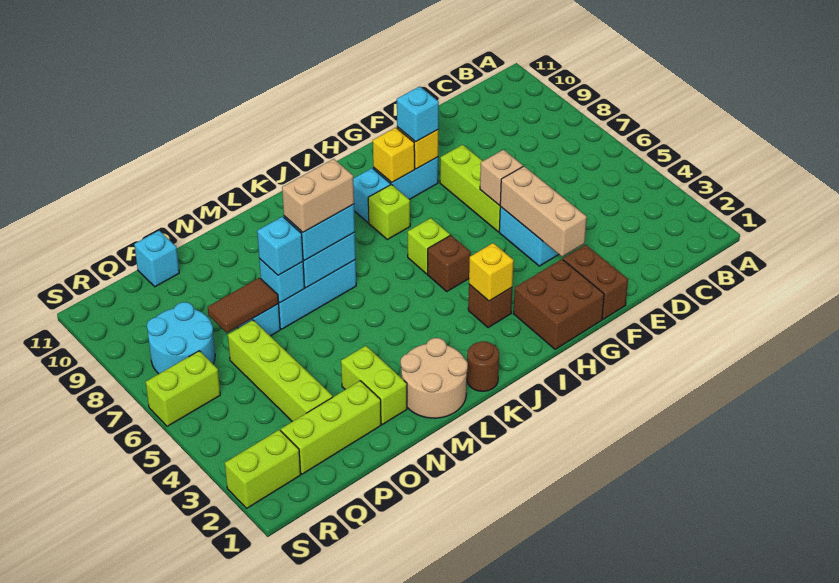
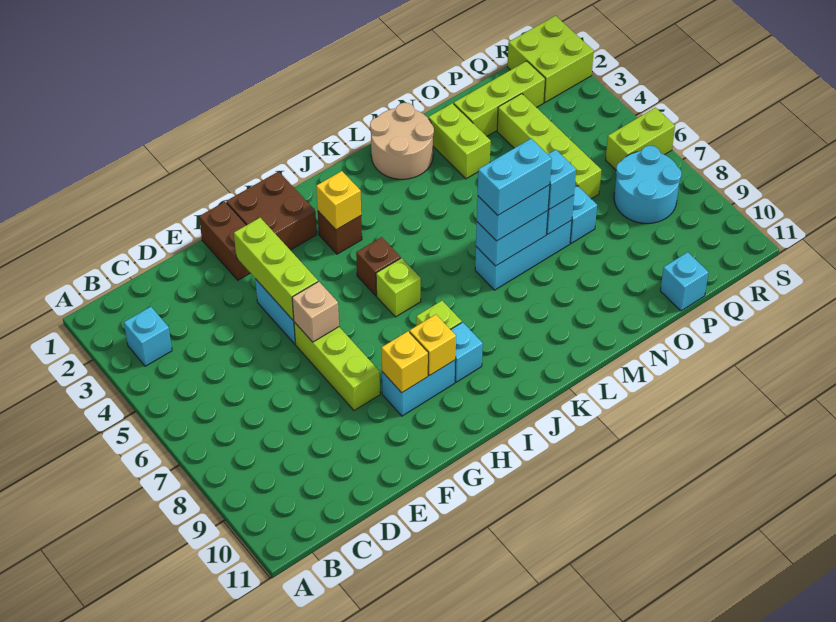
tan 1x3 brick [500,166,587,257] -> lime 1x3 brick [234,218,318,320]
cyan 1x1 brick [397,86,439,142] -> cyan 1x1 brick moved to [124,307,172,366]
brown 1x1 round brick [467,341,499,391] -> none
tan 1x2 brick [282,159,354,232] -> cyan 1x2 brick [478,139,552,215]
brown 1x2 tile [208,278,279,333] -> none
lime 1x2 brick [225,430,301,508] -> lime 2x2 brick [507,16,594,102]

